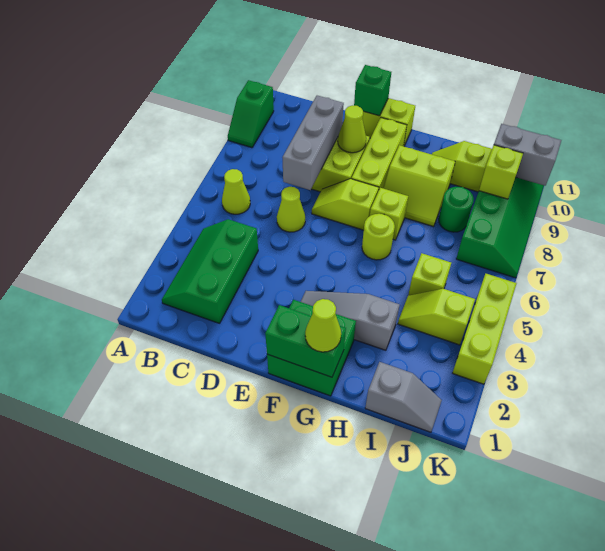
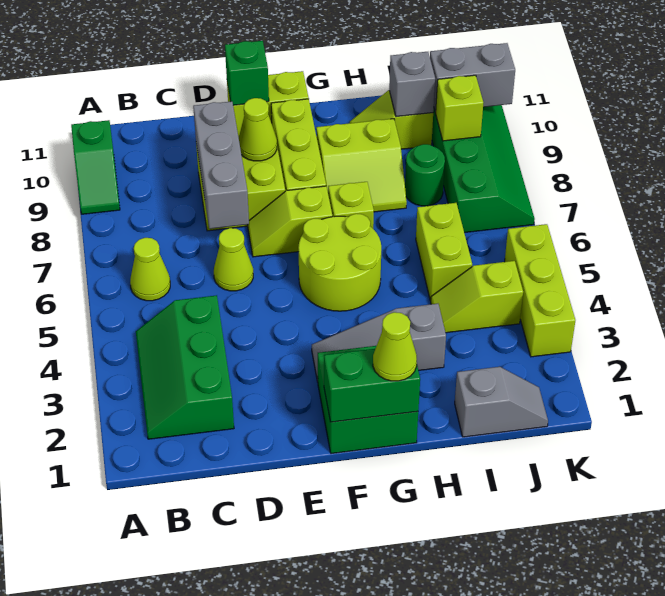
lime 1x1 round brick [362,214,395,260] -> lime 2x2 round brick [298,214,381,311]
lime 1x1 brick [408,253,451,296] -> lime 1x2 brick [416,203,472,301]
none -> grey 1x1 brick [389,52,435,117]

